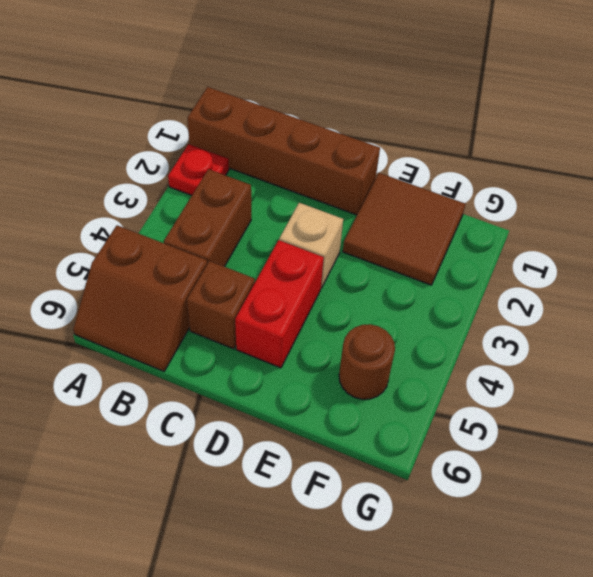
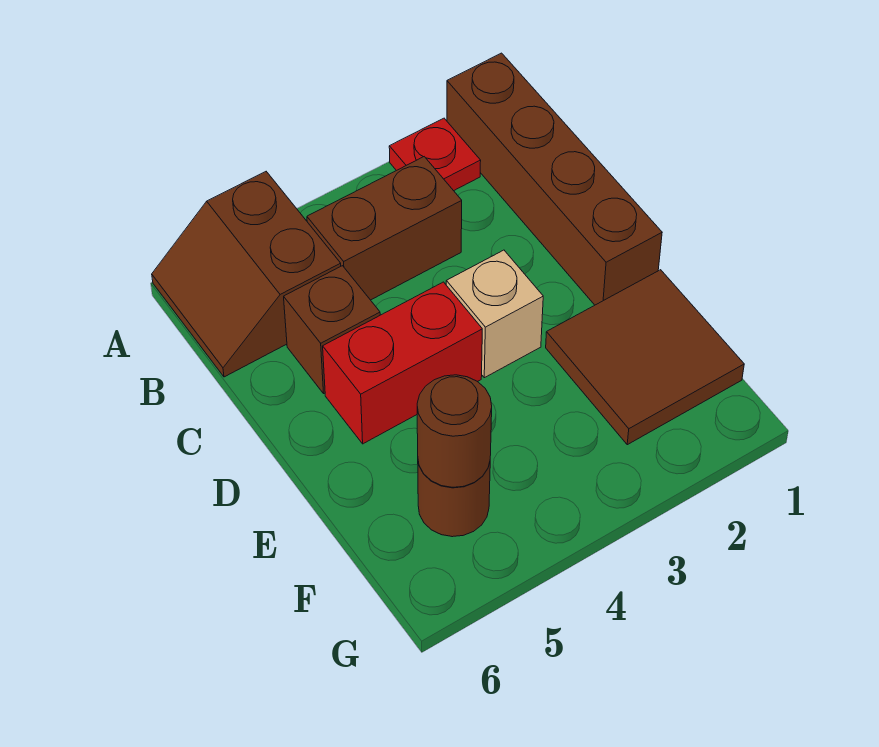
none -> brown 1x1 round brick [417,375,492,487]

